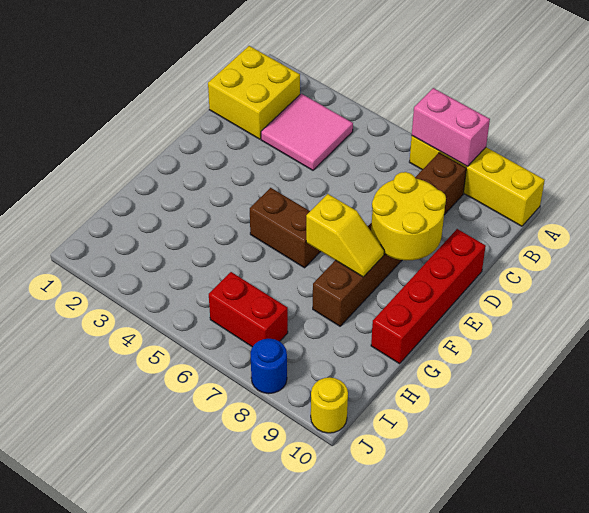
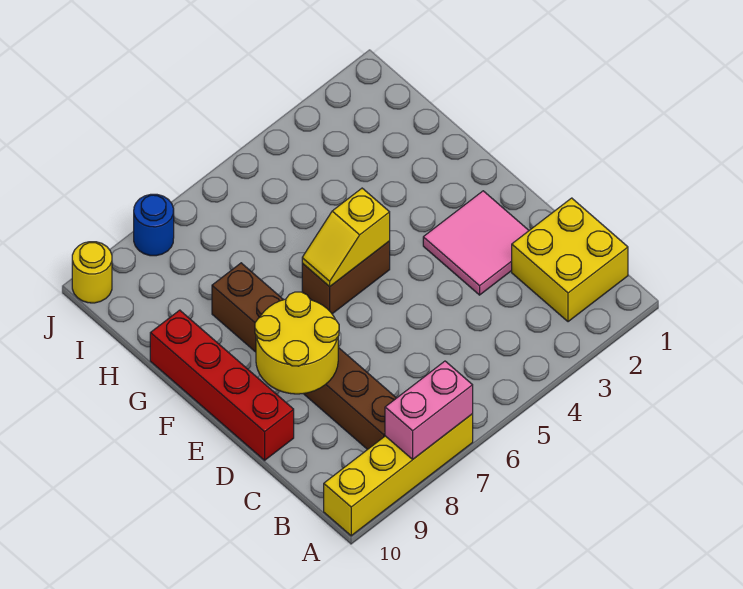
pink 2x2 tile [261,94,353,170] -> pink 2x2 tile moved to [423,191,529,295]
yellow 1x2 slope [306,194,384,277] -> yellow 1x2 slope moved to [302,188,390,287]
red 1x2 brick [209,272,288,347] -> none

